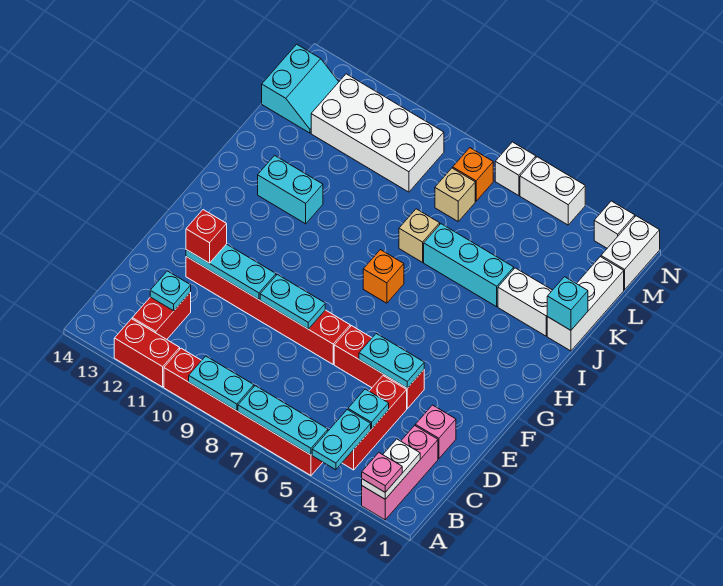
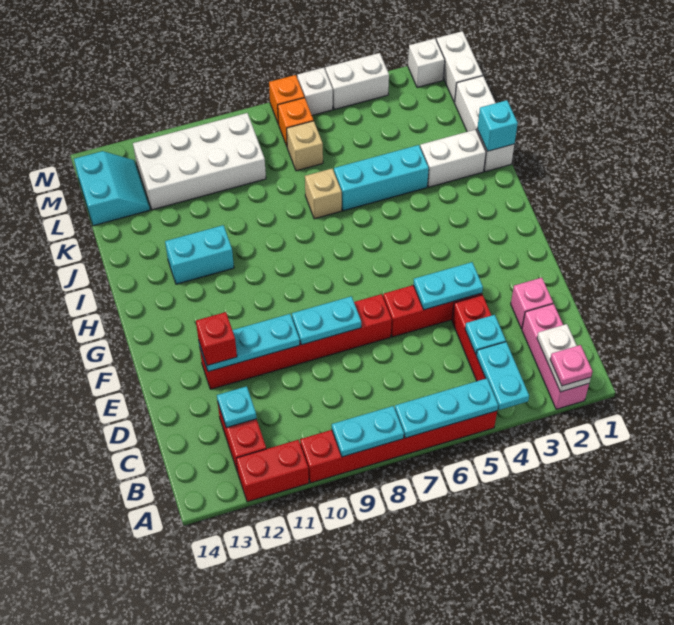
orange 1x1 brick [363,250,404,303] -> orange 1x1 brick moved to [269,75,304,124]

